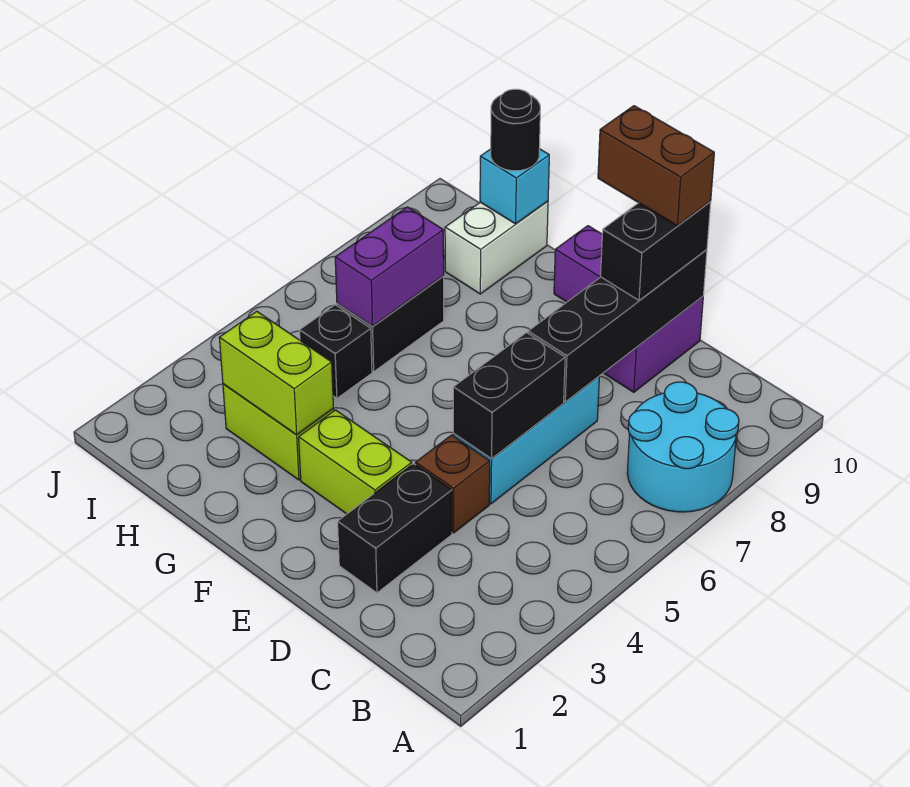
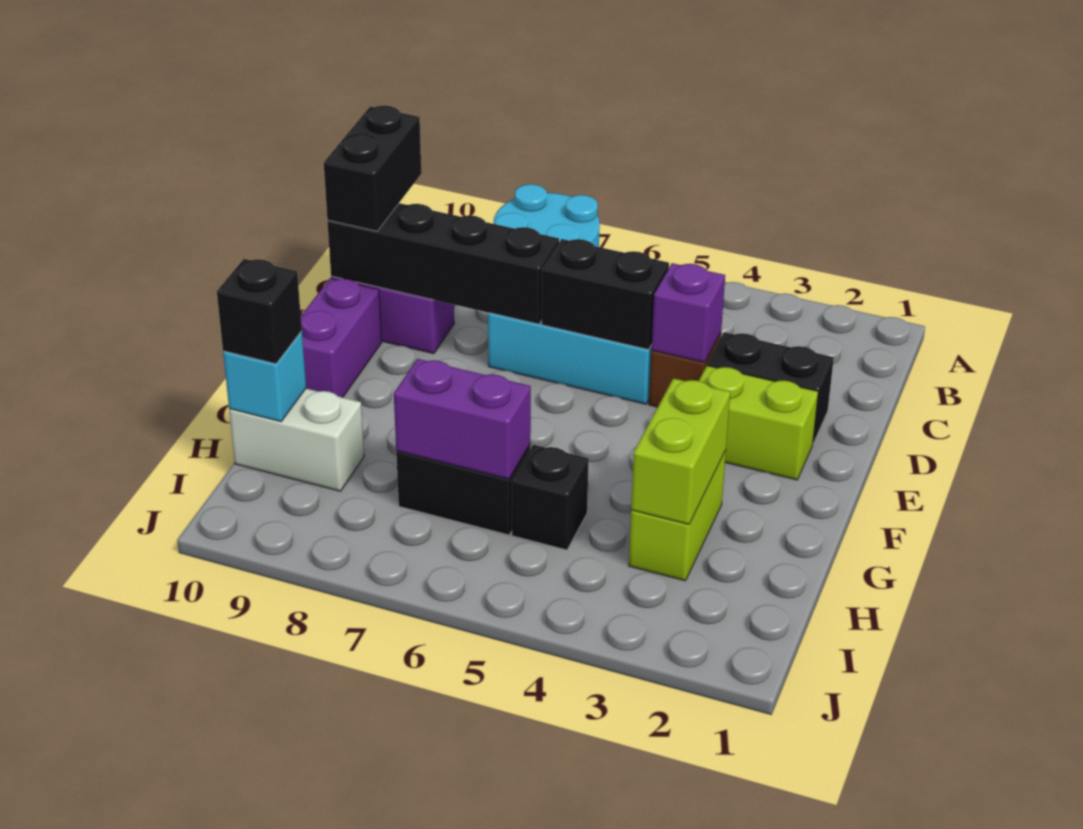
none -> purple 1x1 brick [651,263,725,363]
black 1x2 brick [601,202,711,300] -> black 1x2 brick turned to [324,106,421,231]
brown 1x2 brick [598,106,714,226] -> none
lime 1x2 brick [299,410,412,514] -> lime 1x2 brick turned to [699,366,818,480]
black 1x1 round brick [491,89,540,171] -> black 1x1 brick [217,259,302,364]

